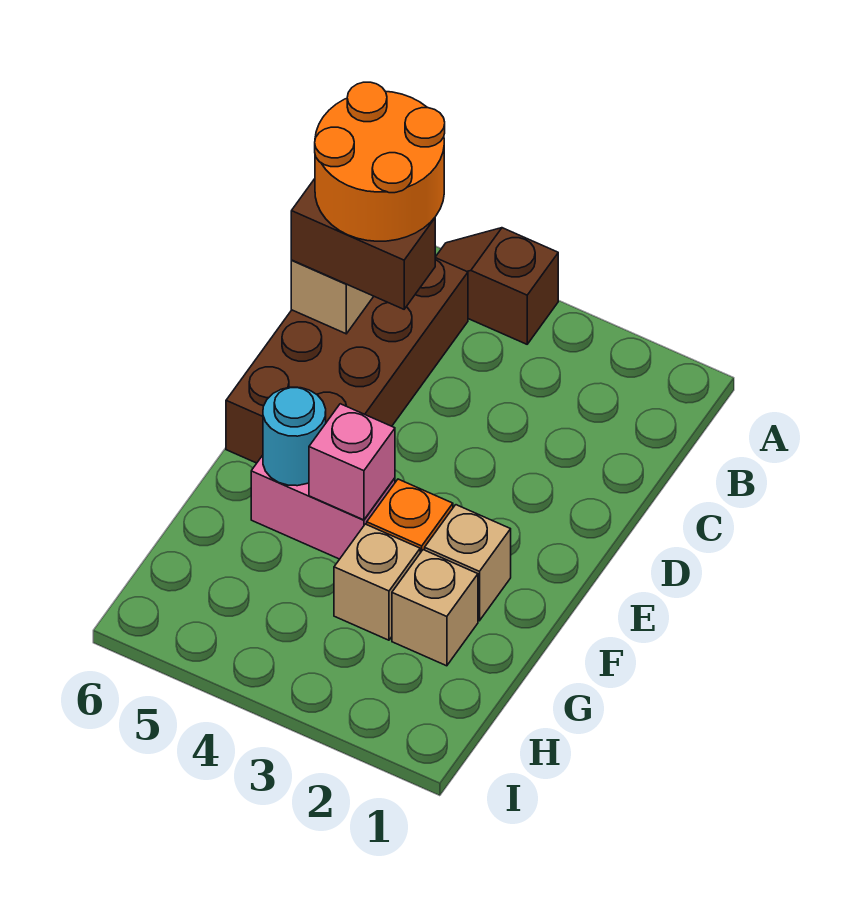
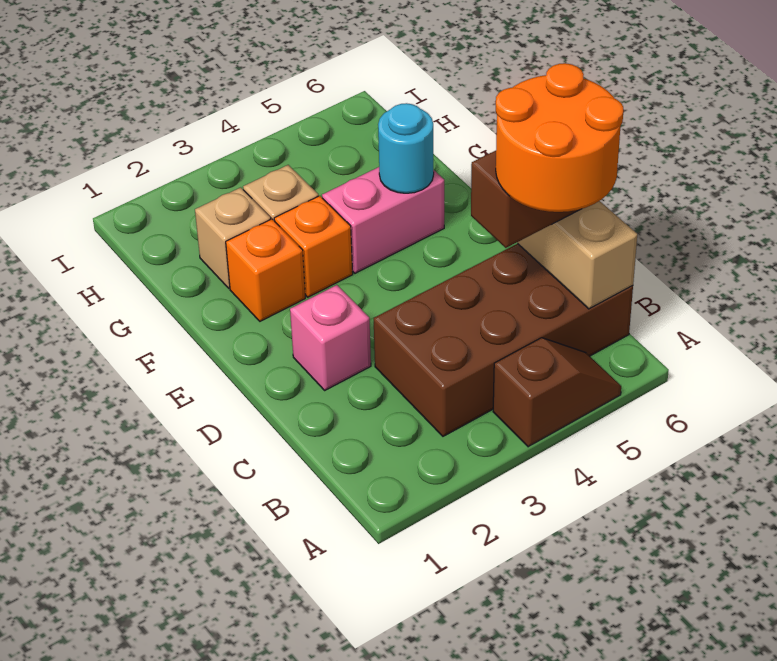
brown 2x4 brick [226,258,468,463] -> brown 2x4 brick turned to [374,244,633,436]
tan 1x1 brick [425,505,511,621] -> orange 1x1 brick [226,219,305,321]
pink 1x1 brick [309,404,395,520] -> pink 1x1 brick moved to [290,285,371,390]

